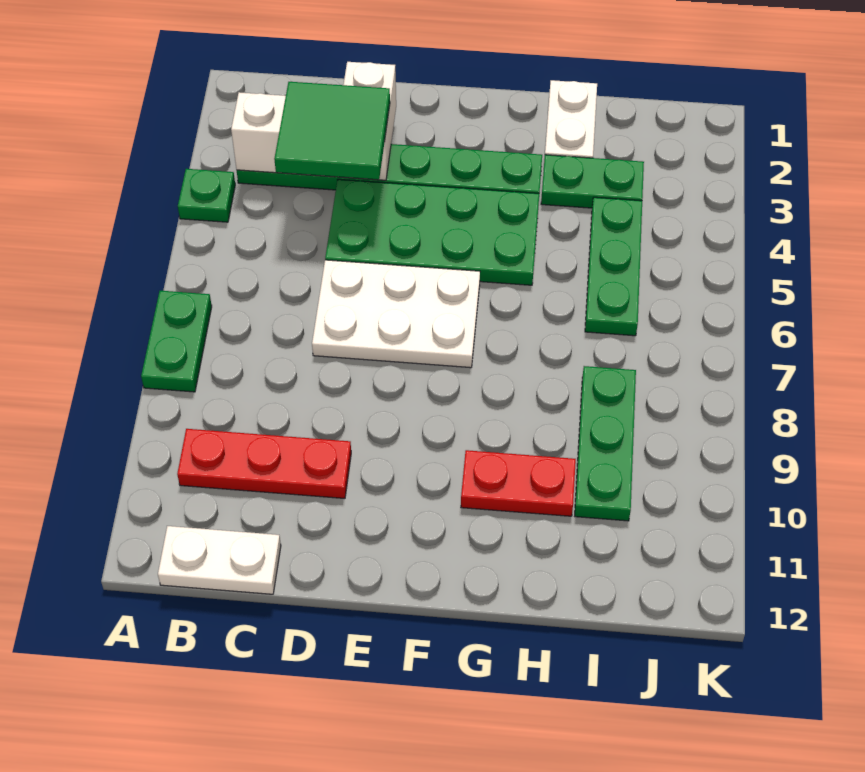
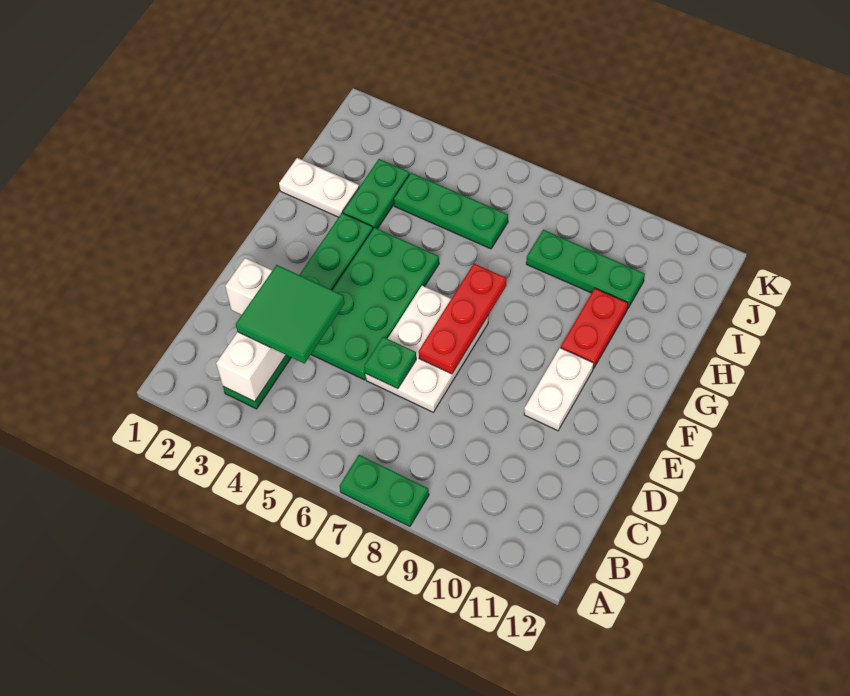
green 1x1 plate [178,169,235,222] -> green 1x1 plate moved to [364,337,416,389]
red 1x3 plate [177,429,351,498] -> red 1x3 plate moved to [418,264,506,374]
white 1x2 plate [158,526,281,594] -> white 1x2 plate moved to [524,348,594,431]

